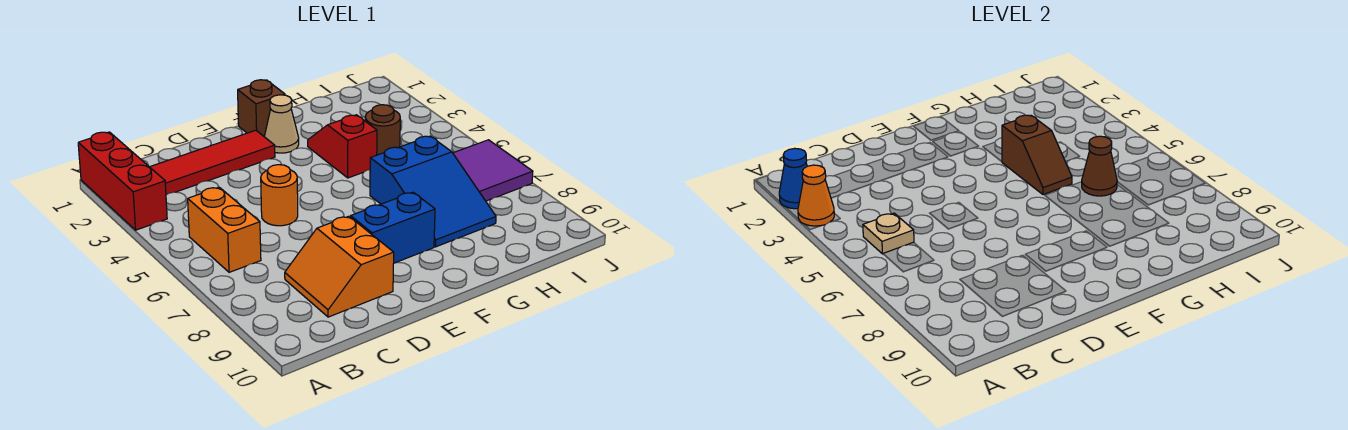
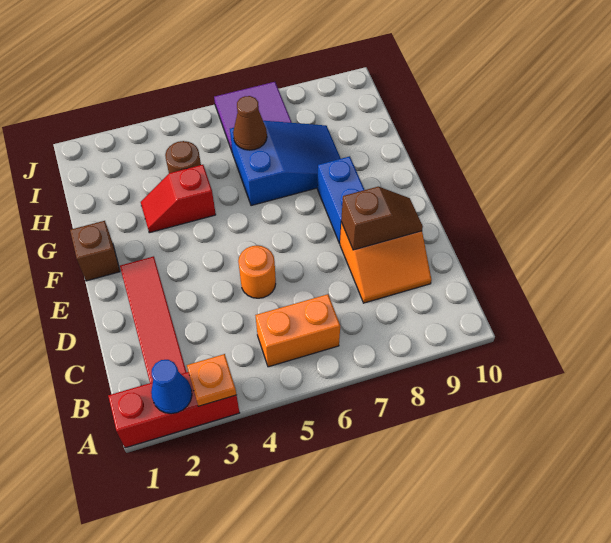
orange 1x1 cone [798,165,834,226] -> orange 1x1 plate [187,354,236,406]
tan 1x1 plate [863,213,914,254] -> none
tan 1x1 cone [264,95,299,153] -> none
brown 1x2 slope [1002,115,1072,195] -> brown 1x2 slope moved to [341,187,423,250]

